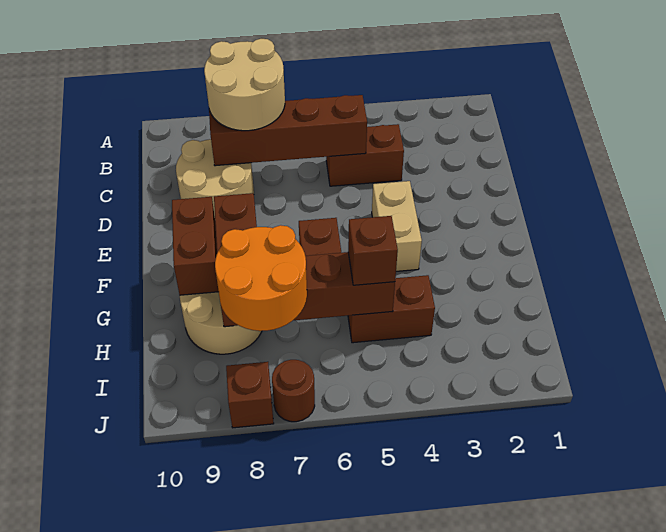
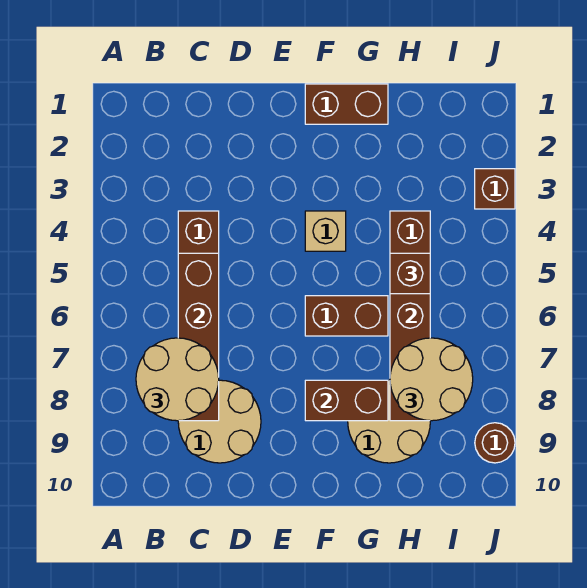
tan 1x2 brick [372,181,422,271] -> tan 1x1 brick [305,211,346,251]
brown 1x2 brick [172,197,219,295] -> brown 1x2 brick moved to [305,84,388,124]
orange 2x2 round brick [215,225,307,331] -> tan 2x2 round brick [390,338,473,421]
brown 1x1 round brick [272,360,315,422] -> brown 1x1 round brick moved to [475,423,515,463]
brown 1x1 brick [226,362,274,428] -> brown 1x1 brick moved to [475,169,515,209]

